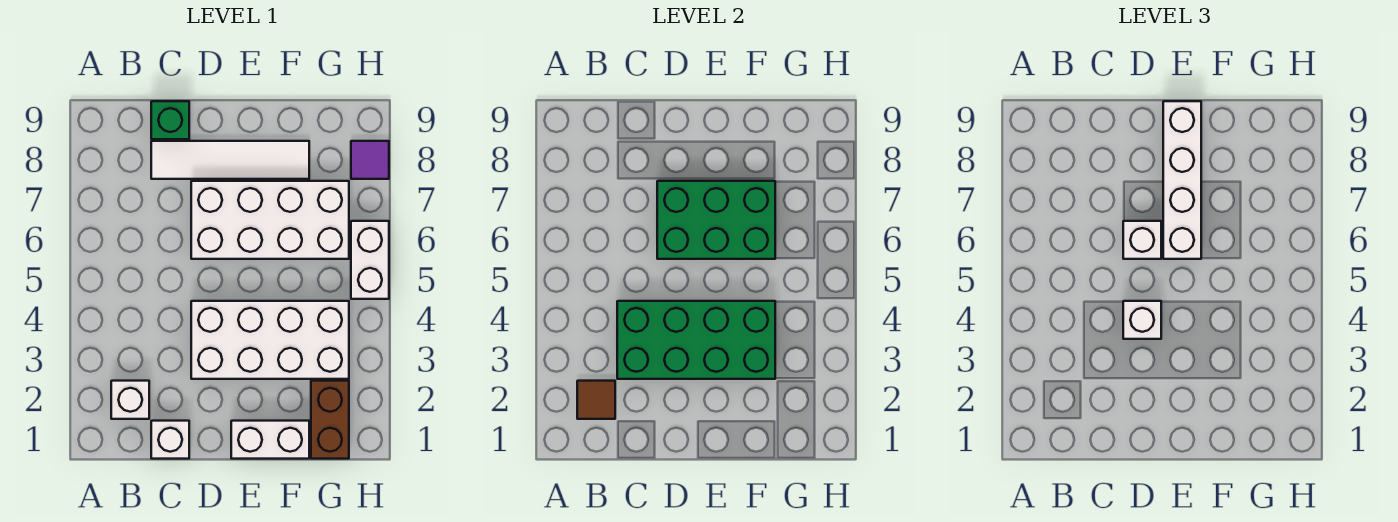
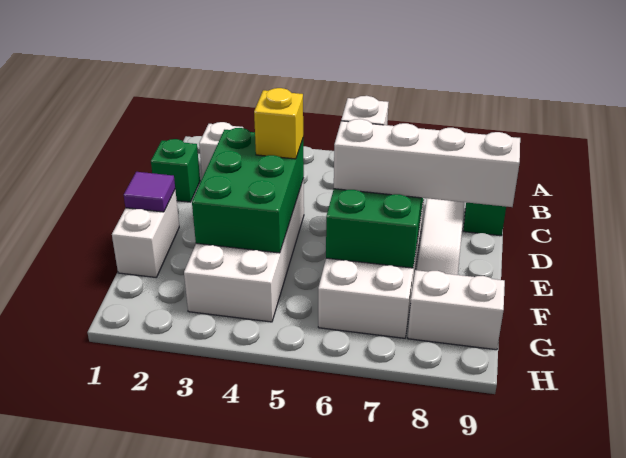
brown 1x1 tile [577,381,615,419] -> none
white 1x1 brick [151,421,189,459] -> green 1x1 brick [151,139,200,202]
green 2x4 brick [617,301,775,379] -> green 2x3 brick [192,128,304,253]
white 1x1 brick [1123,301,1161,339] -> yellow 1x1 brick [254,88,303,159]
brown 1x2 brick [311,381,349,459] -> none
white 1x2 brick [351,221,389,299] -> white 1x2 brick moved to [408,270,505,350]
purple 1x1 tile [351,141,389,179] -> purple 1x1 tile moved to [124,172,175,212]

